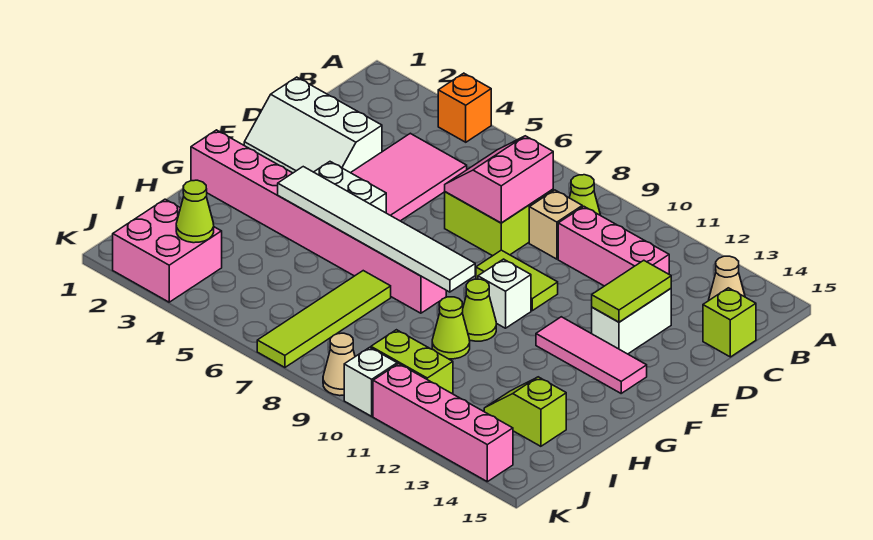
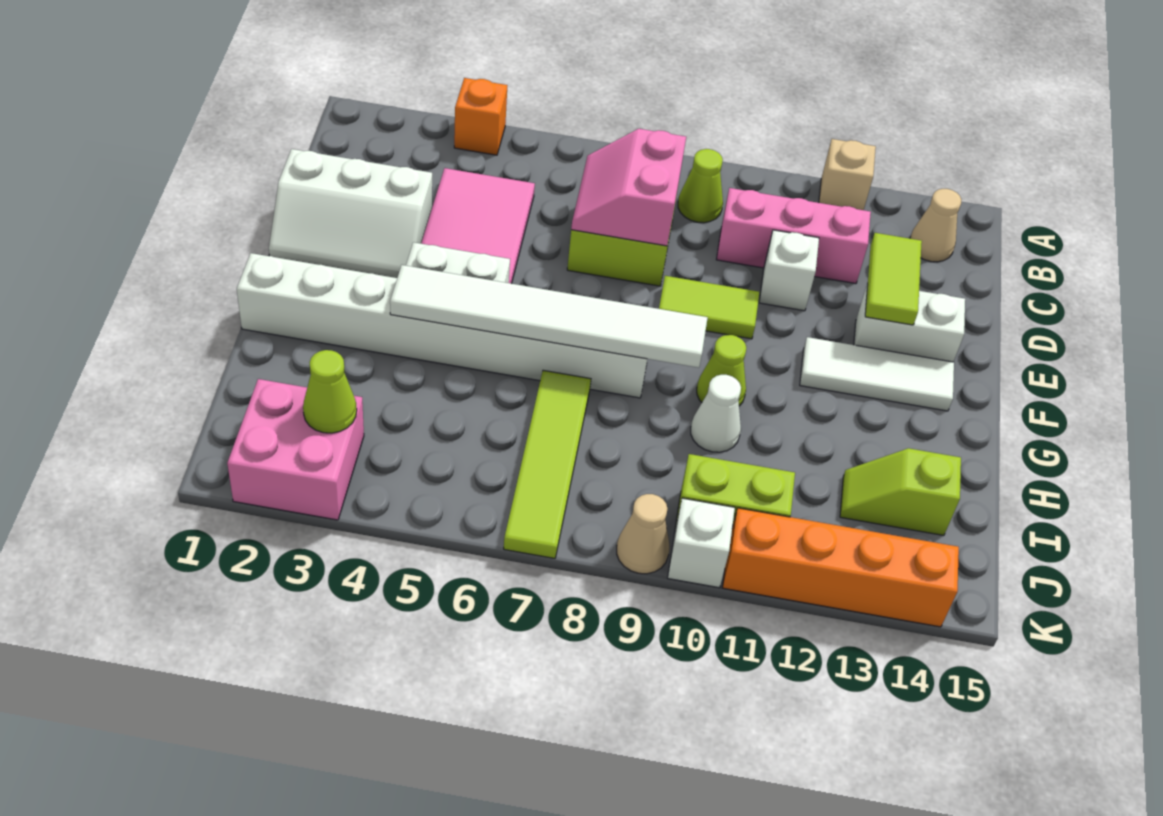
tan 1x1 brick [529,190,582,259] -> tan 1x1 brick moved to [819,139,876,210]
lime 1x1 brick [703,288,756,357] -> none
white 1x2 brick [592,289,671,354] -> white 1x2 brick turned to [854,283,965,362]
white 1x1 brick [478,259,531,328] -> white 1x1 brick moved to [759,230,819,311]
pink 1x3 tile [536,317,647,393] -> white 1x3 tile [800,337,954,411]
pink 1x8 brick [191,130,446,313] -> white 1x8 brick [237,253,647,398]
lime 1x1 cone [432,297,470,359] -> white 1x1 cone [691,375,741,452]
pink 1x4 brick [373,364,513,482] -> orange 1x4 brick [723,508,959,627]

